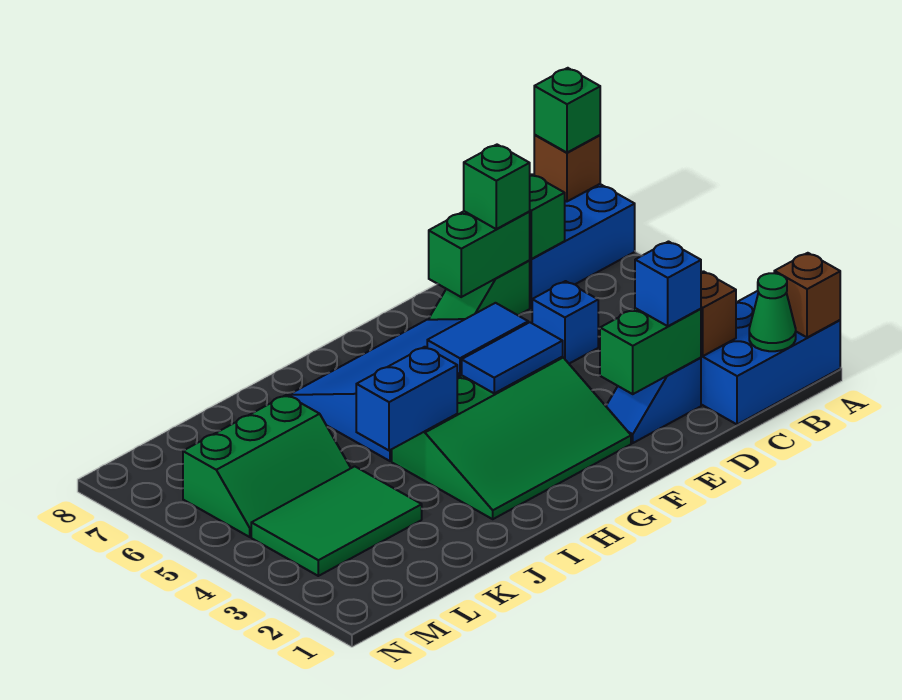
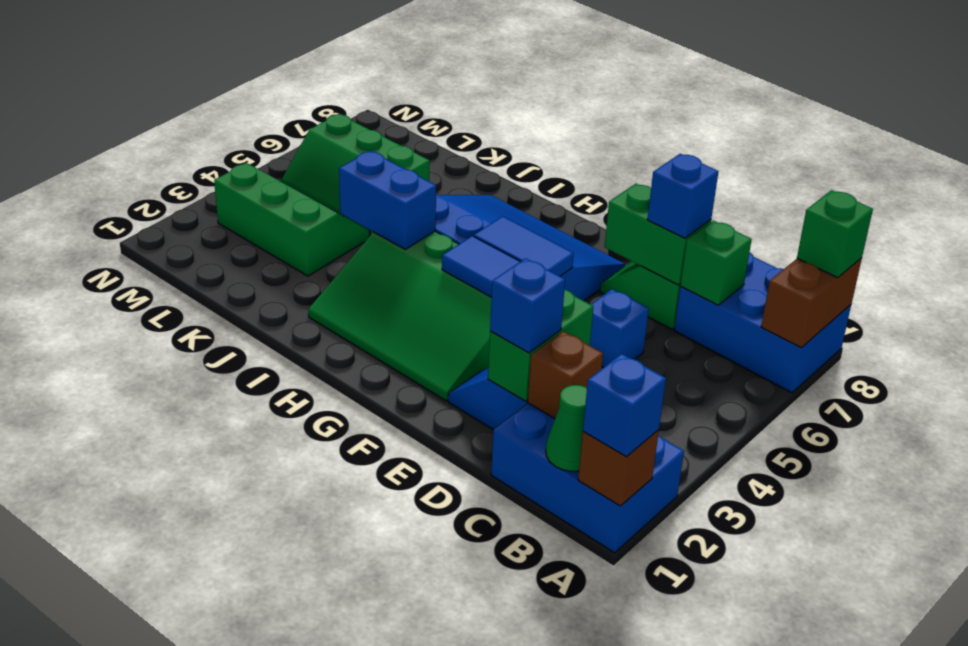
none -> blue 1x1 brick [583,354,666,457]
brown 1x1 brick [534,135,600,201] -> brown 1x2 brick [761,258,862,348]
green 1x2 brick [600,308,701,394] -> green 1x2 brick turned to [488,289,594,401]
green 1x1 brick [464,145,530,229] -> blue 1x1 brick [647,154,719,238]
green 2x3 tile [251,466,422,576] -> green 2x3 slope [214,163,370,276]

